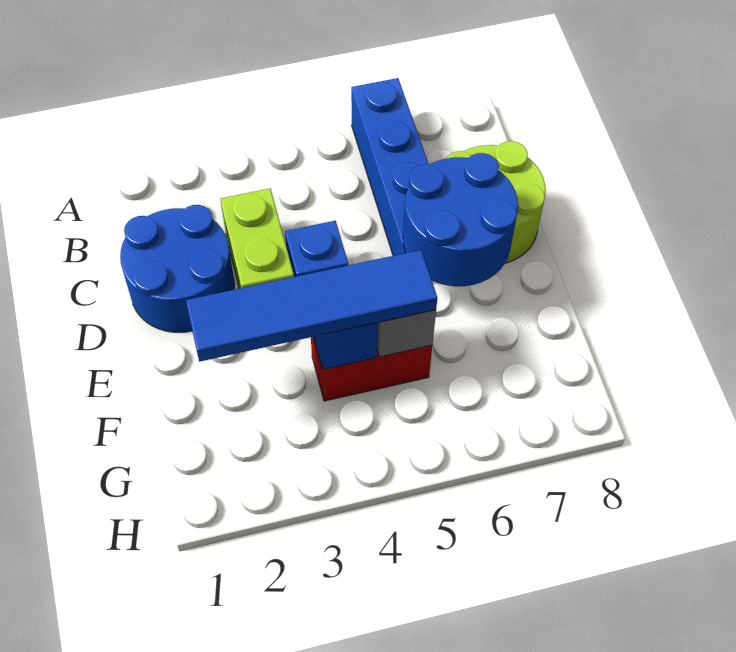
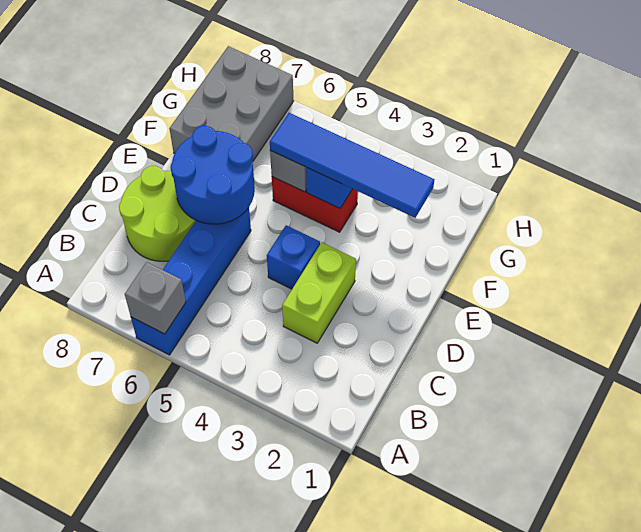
none -> grey 1x1 brick [125,262,186,334]
blue 2x2 round brick [120,205,235,332] -> none
none -> grey 2x3 brick [169,46,293,161]

